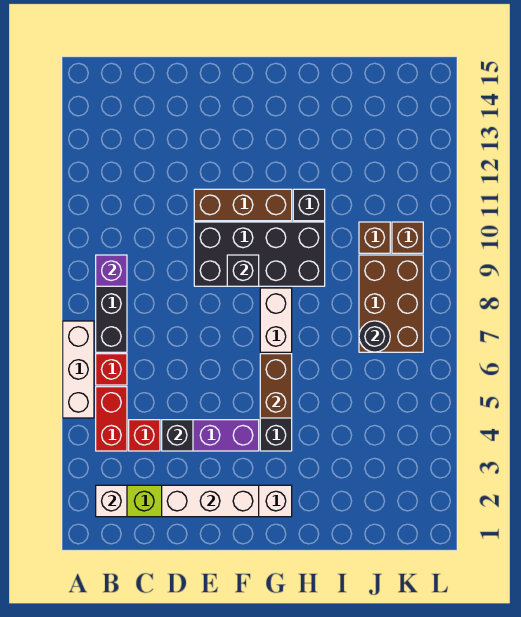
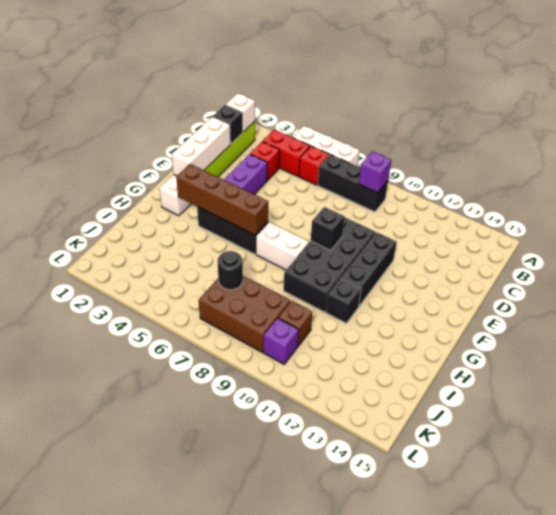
black 1x1 brick [162,420,193,451] -> black 1x1 brick moved to [213,105,243,144]
brown 1x3 brick [194,189,292,221] -> black 1x3 brick [340,232,397,306]
brown 1x2 brick [260,354,292,418] -> brown 1x4 brick [176,164,268,235]
brown 1x1 brick [392,222,423,253] -> purple 1x1 brick [263,318,299,364]

